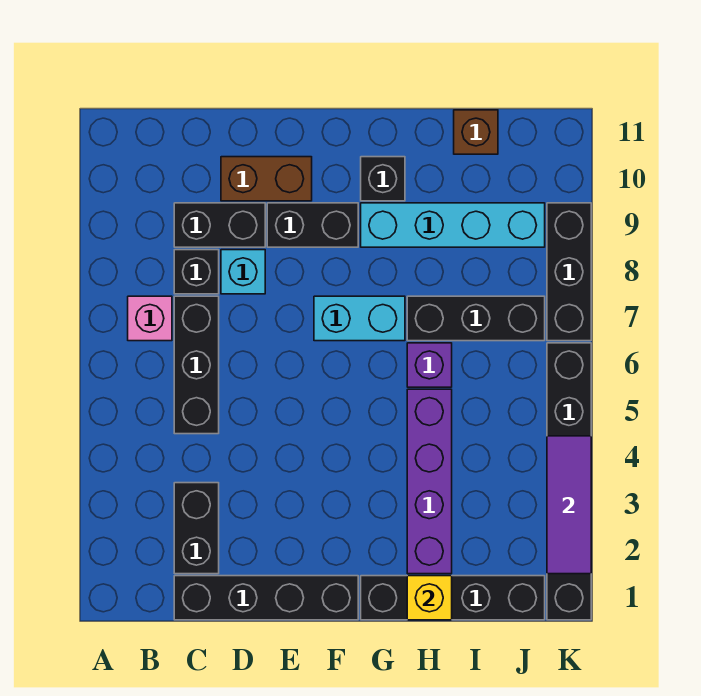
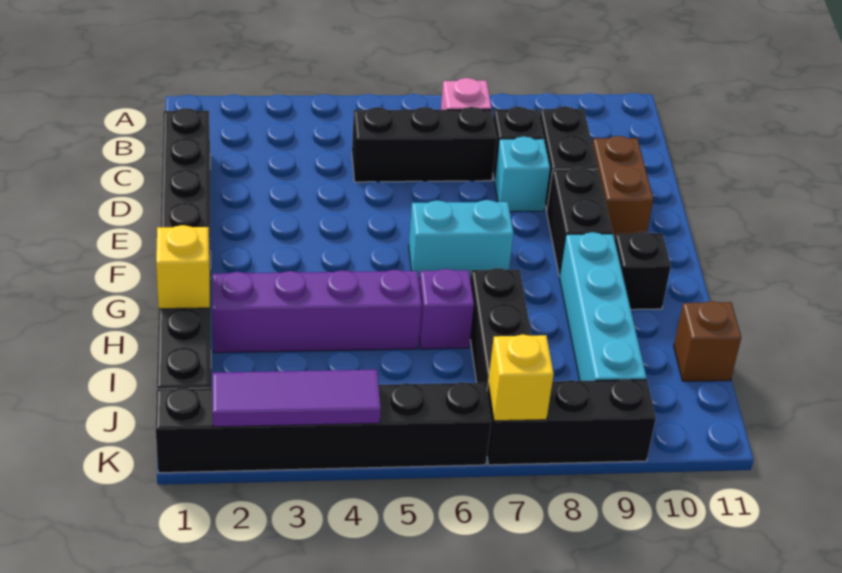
black 1x2 brick [174,483,219,574] -> none
cyan 1x2 brick [314,296,405,341] -> cyan 1x2 brick turned to [409,200,514,278]
none -> yellow 1x1 brick [488,334,554,421]

